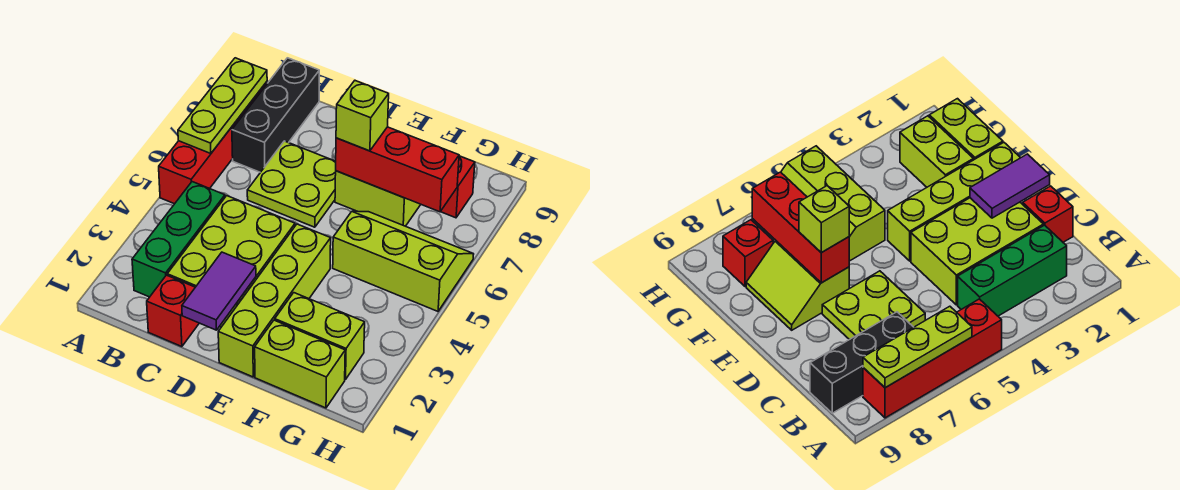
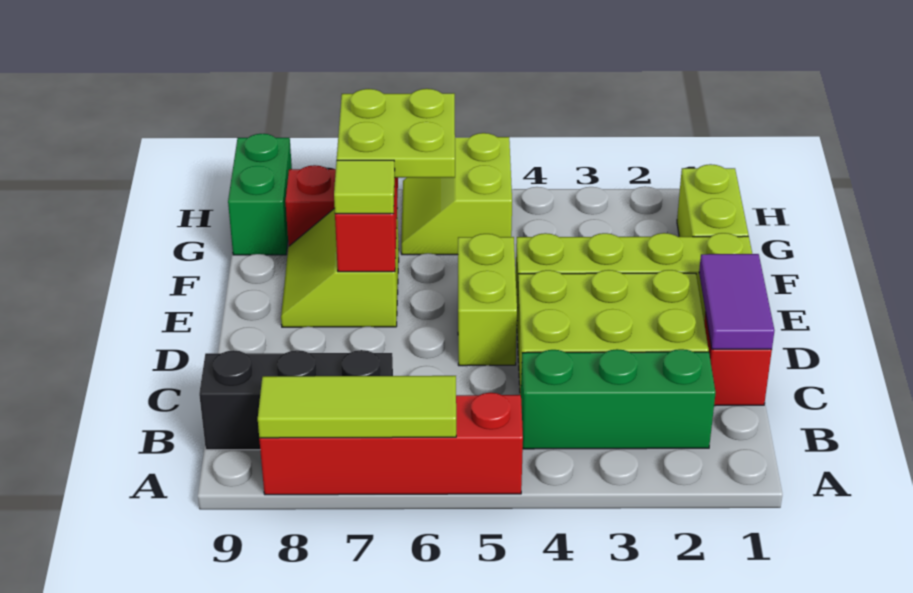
lime 1x3 plate [178,58,267,154] -> lime 1x3 tile [258,376,456,438]
lime 2x2 plate [247,141,336,227] -> lime 2x2 plate moved to [337,89,455,178]
purple 1x2 tile [182,252,256,330] -> purple 1x2 tile turned to [699,254,774,349]
lime 1x1 brick [336,81,389,151] -> lime 1x1 tile [334,160,395,214]
lime 1x2 brick [275,293,365,380] -> lime 1x2 brick moved to [458,234,517,366]
lime 2x3 slope [333,211,474,311] -> lime 2x2 slope [401,133,512,255]
none -> green 1x2 brick [228,134,292,255]

